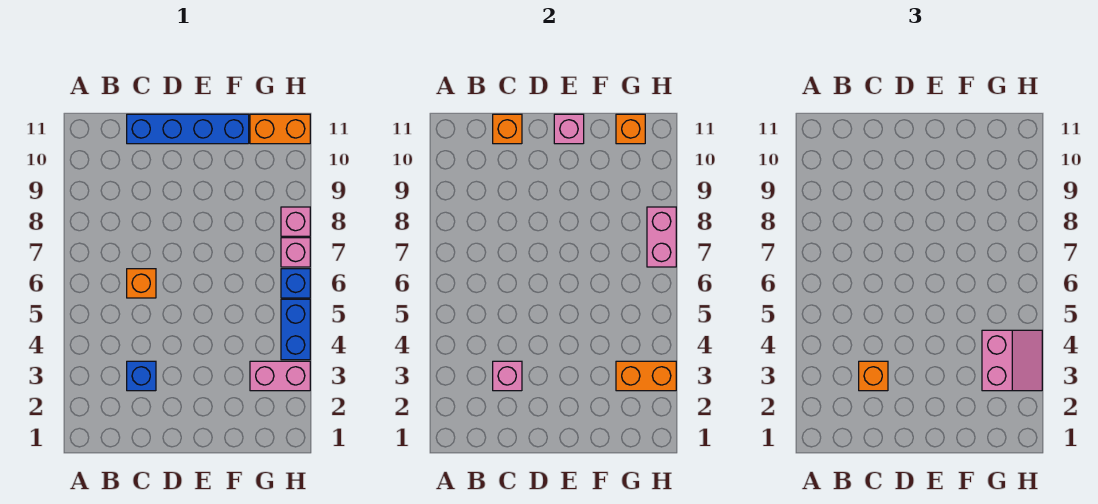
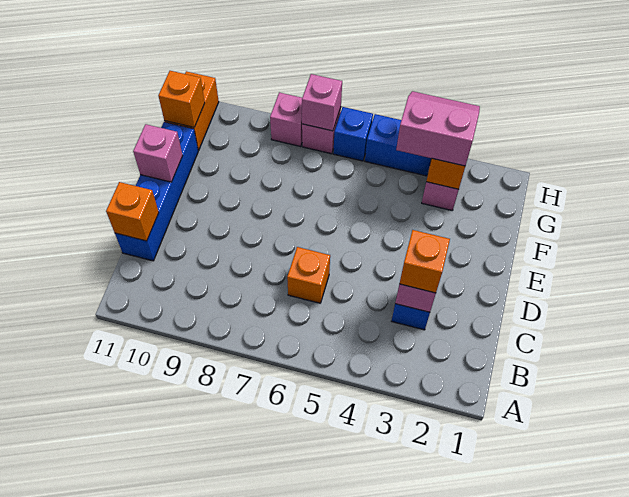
pink 1x2 brick [647,207,676,267] -> pink 1x1 brick [302,74,342,131]

